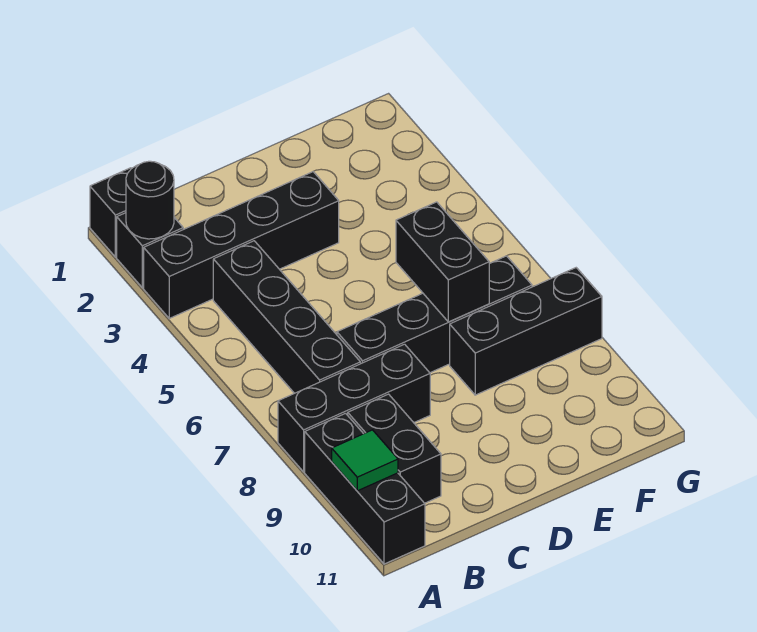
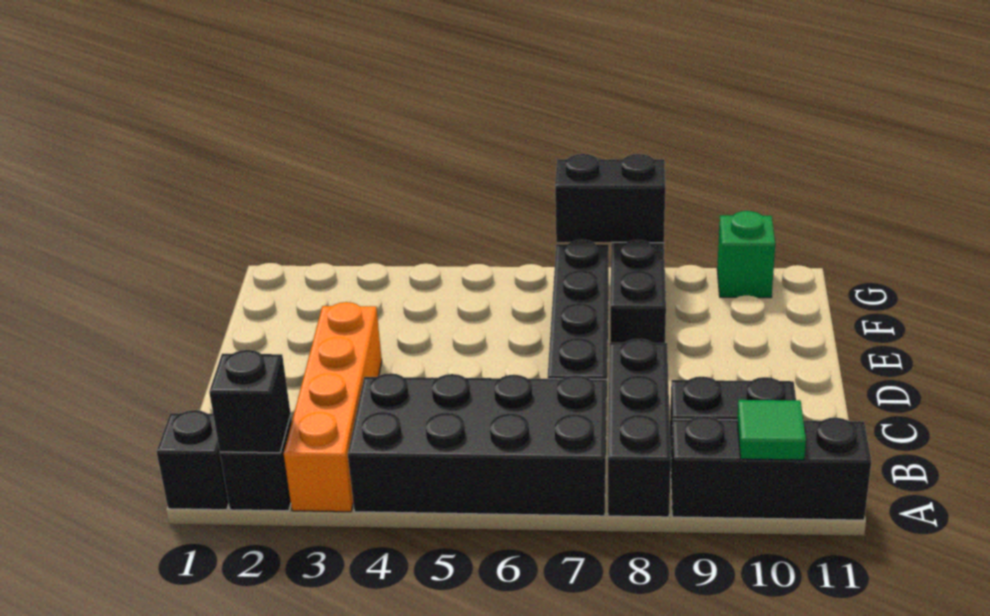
black 1x1 round brick [126,161,174,239] -> black 1x1 brick [209,350,291,453]
black 1x4 brick [144,172,339,318] -> orange 1x4 brick [284,302,382,512]
black 1x4 brick [213,241,360,393] -> black 2x4 brick [348,373,606,516]
black 1x2 brick [396,202,490,322] -> black 1x2 brick moved to [555,154,665,243]
none -> green 1x1 brick [717,211,775,298]

